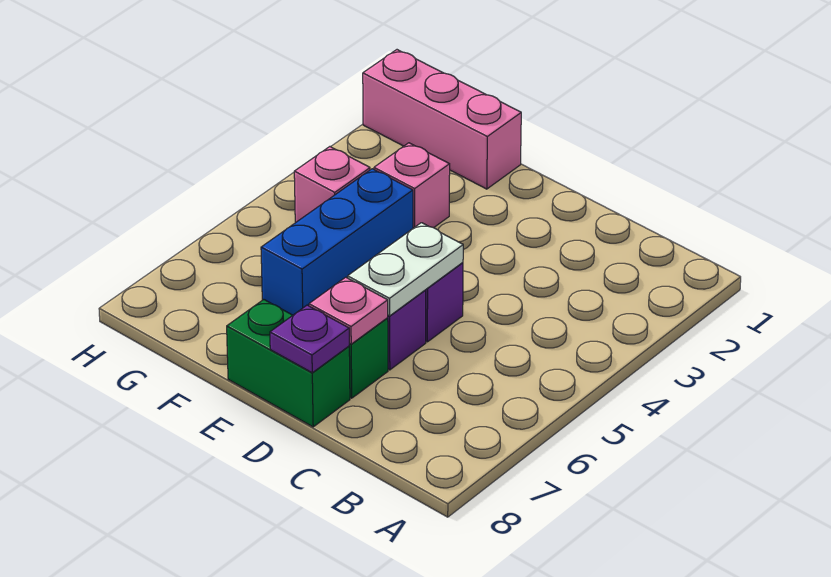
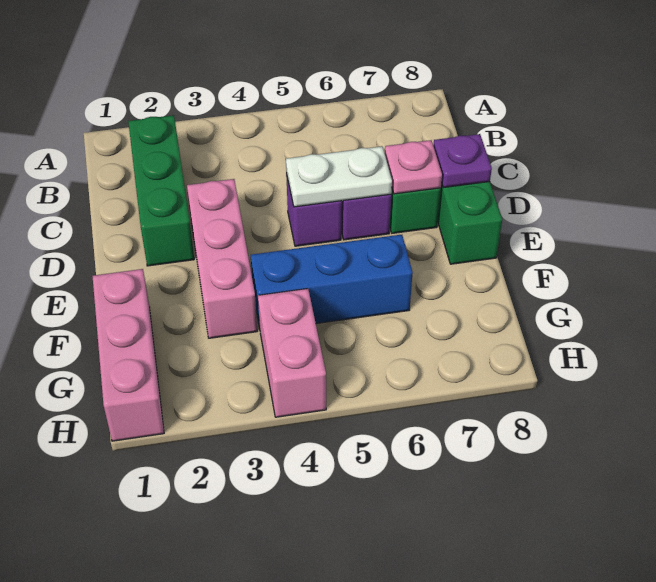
none -> green 1x3 brick [128,115,194,266]
pink 1x1 brick [374,143,450,228] -> pink 1x3 brick [187,179,257,338]
pink 1x1 brick [294,147,370,223] -> pink 1x2 brick [258,289,326,417]

